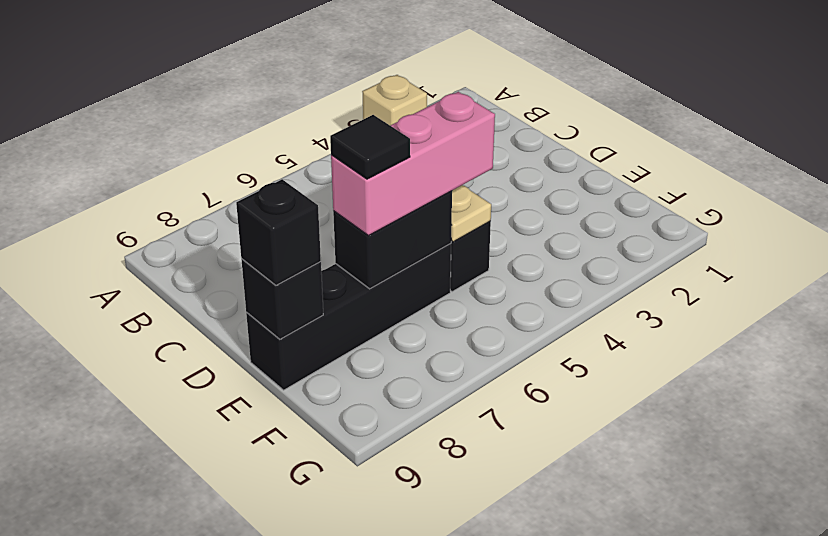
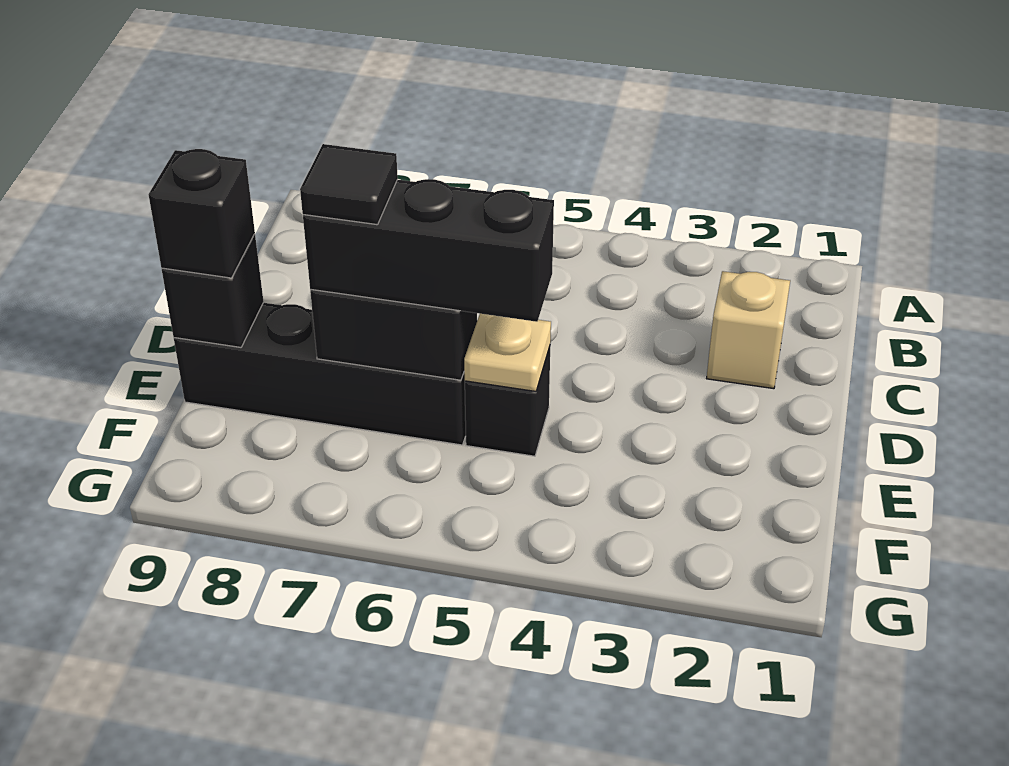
tan 1x1 brick [362,75,427,125] -> tan 1x1 brick moved to [707,271,790,389]
pink 1x3 brick [331,92,495,236] -> black 1x3 brick [303,179,554,322]

